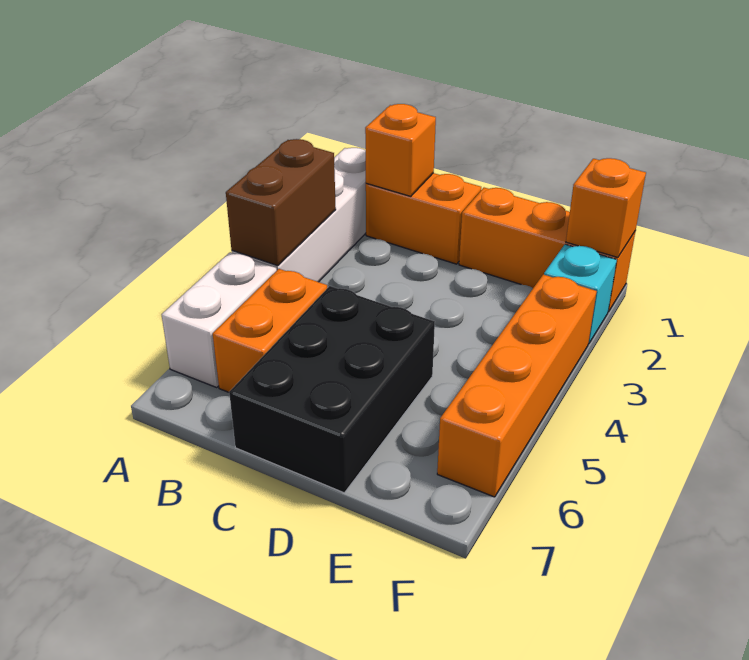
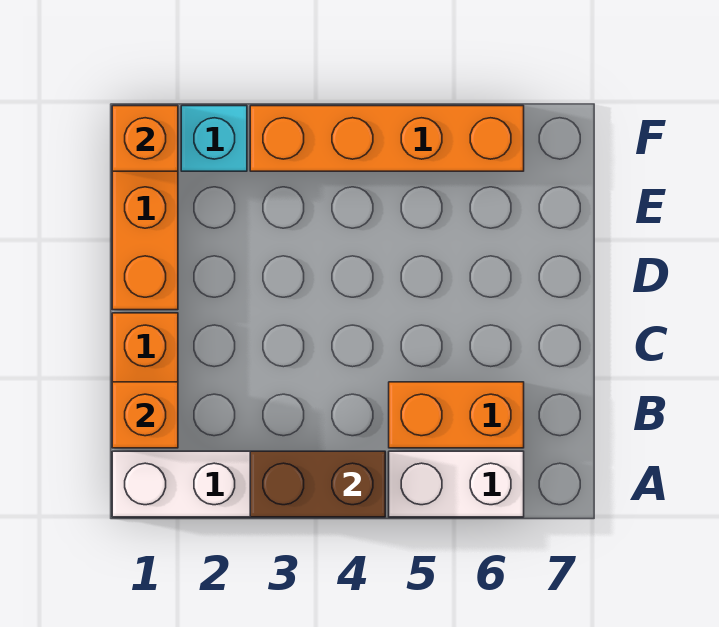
black 2x3 brick [229,286,435,493] -> none

